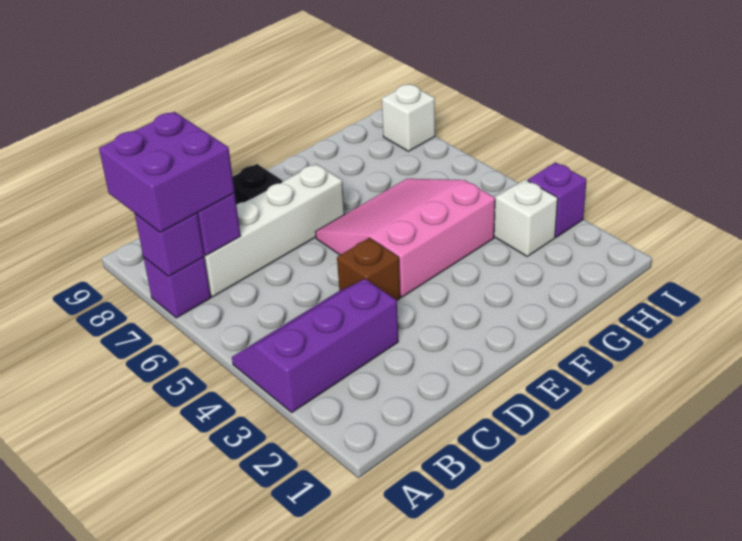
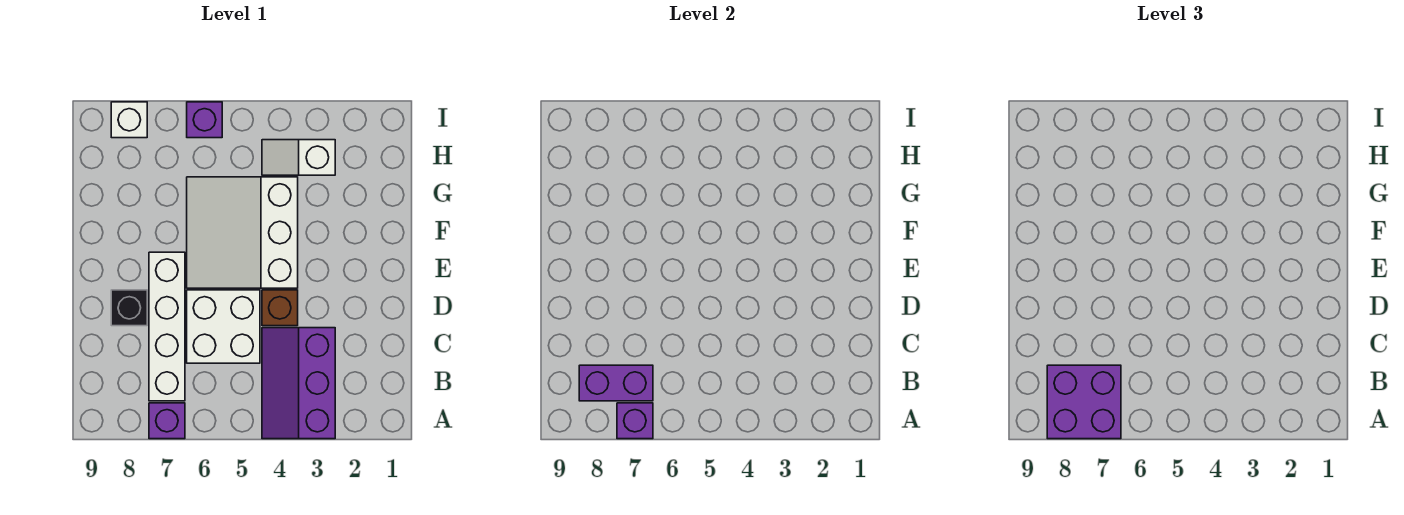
none -> white 2x2 brick [187,290,260,363]
pink 3x3 slope [315,179,495,297] -> white 3x3 slope [187,177,298,288]
purple 1x1 brick [528,162,587,237] -> purple 1x1 brick moved to [187,102,222,138]

